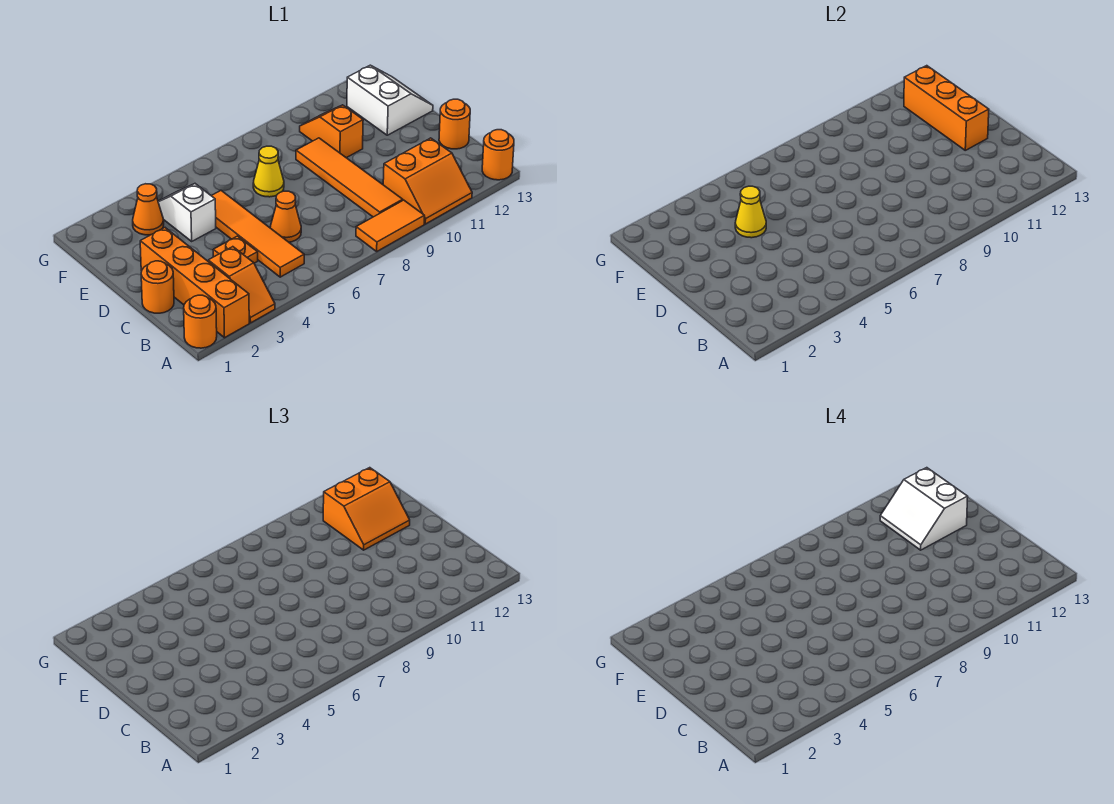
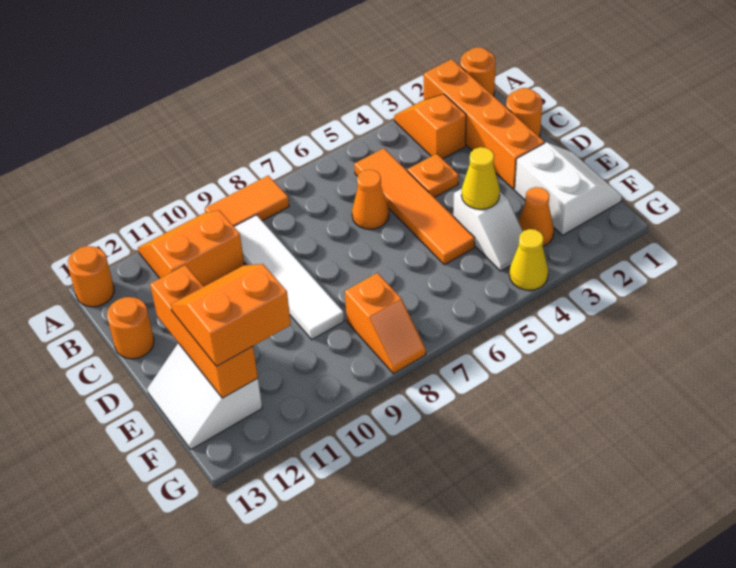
orange 1x4 tile [296,138,403,217] -> white 1x4 tile [234,215,344,340]
yellow 1x1 cone [253,146,284,197] -> yellow 1x1 cone moved to [509,229,548,290]
orange 1x2 slope [300,105,363,158] -> orange 1x2 slope moved to [345,273,426,374]
white 2x2 slope [880,468,968,550] -> white 2x2 slope moved to [515,143,622,235]

